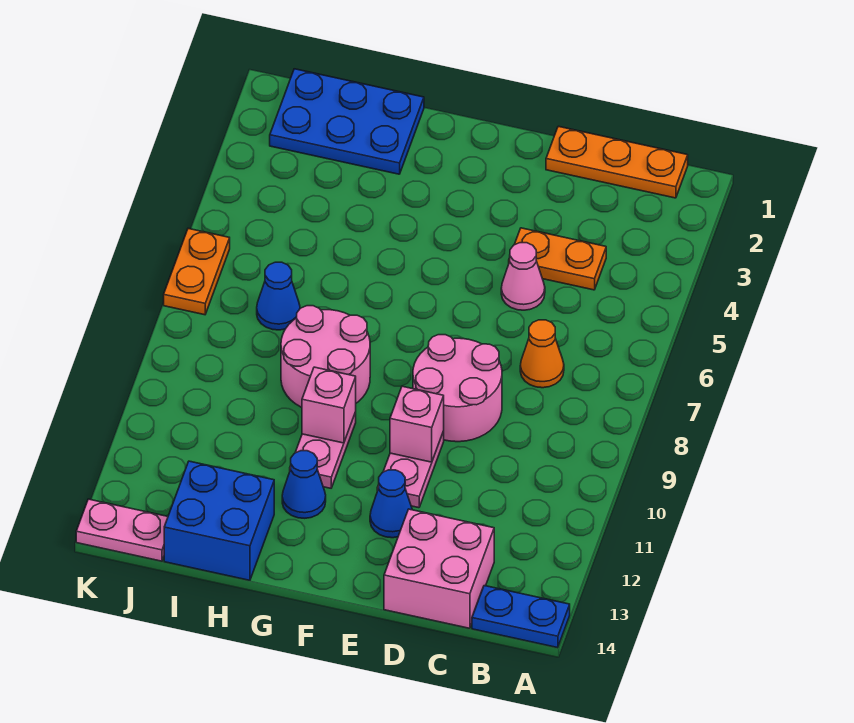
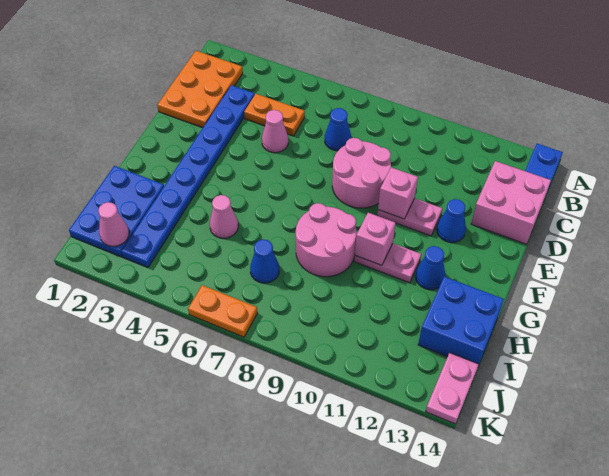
orange 1x3 plate [546,126,688,198] -> orange 2x3 plate [157,51,243,128]
none -> blue 1x8 plate [121,85,255,267]
orange 1x2 plate [509,228,606,290] -> orange 1x2 plate turned to [244,94,305,136]
orange 1x1 cone [520,320,564,388] -> blue 1x1 cone [325,108,351,151]
none -> pink 1x1 cone [210,195,238,238]
none -> pink 1x1 cone [98,202,129,246]

